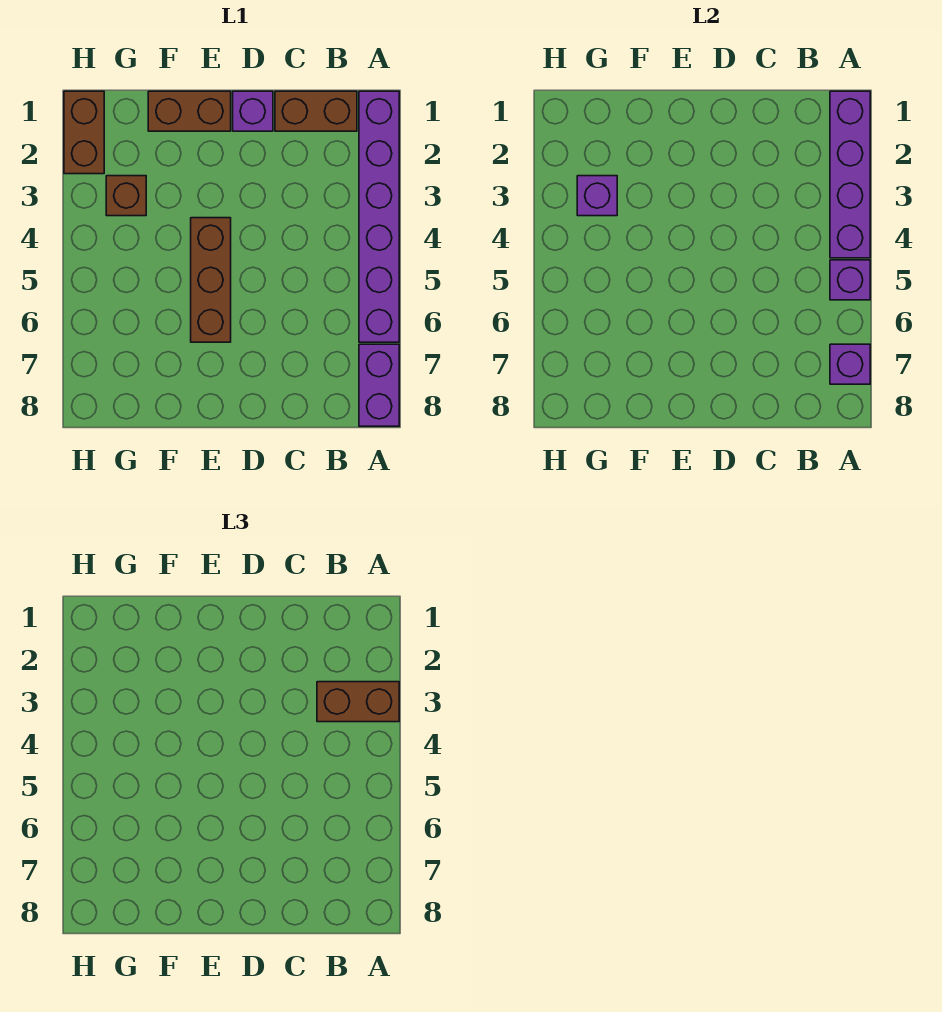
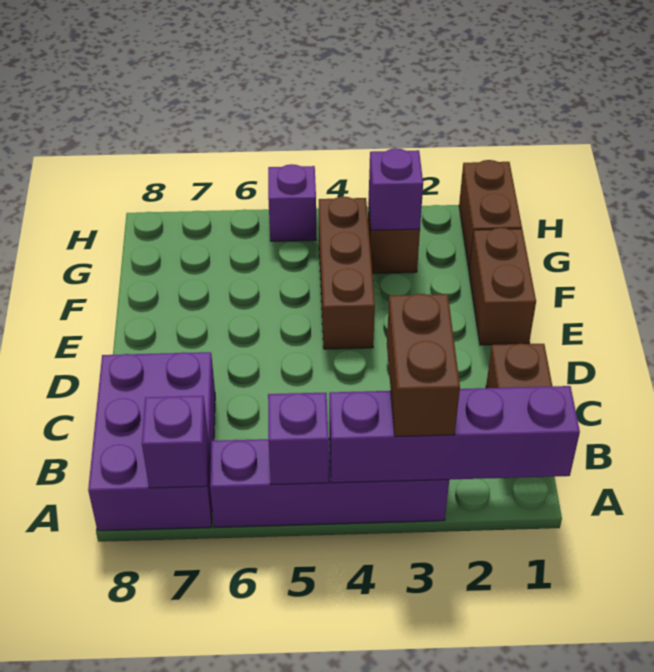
purple 1x6 brick [359,91,399,342] -> purple 1x4 brick [210,439,449,527]
purple 1x2 brick [359,344,399,426] -> purple 2x3 brick [88,352,215,531]
purple 1x1 brick [233,91,273,131] -> purple 1x1 brick moved to [268,164,316,241]
brown 1x3 brick [191,218,231,342] -> brown 1x3 brick turned to [319,197,375,349]
brown 1x2 brick [64,91,104,174] -> brown 1x2 brick turned to [459,160,522,269]

